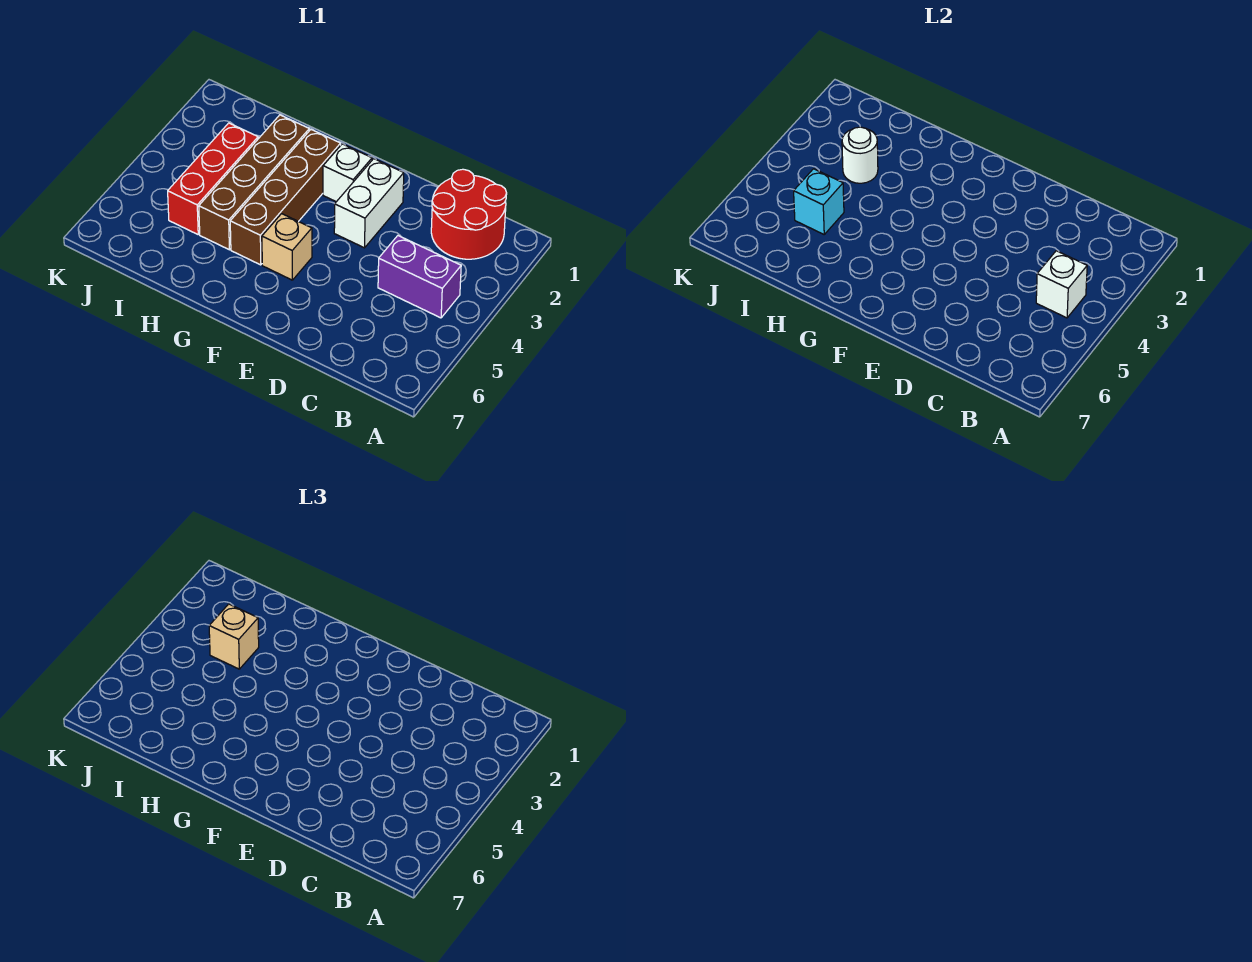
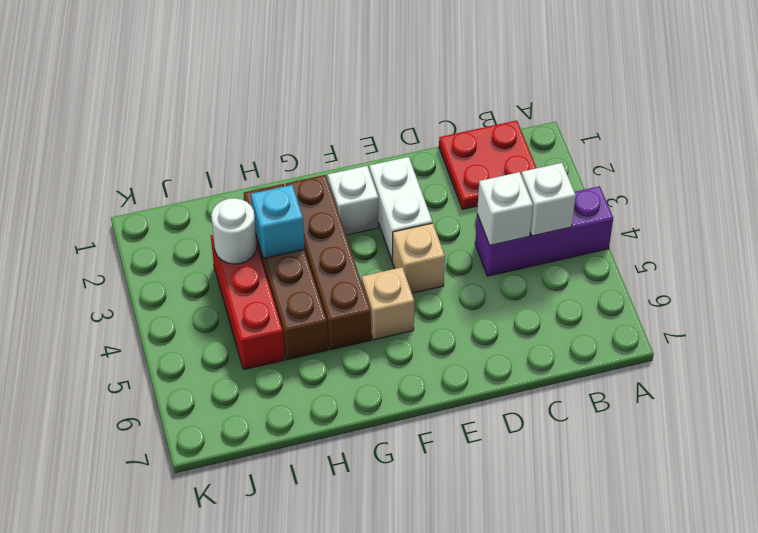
red 2x2 round brick [431,169,507,259] -> red 2x2 plate [439,120,536,209]
purple 1x2 brick [378,236,461,318] -> purple 1x3 brick [475,186,613,276]
none -> white 1x1 brick [477,172,533,245]
tan 1x1 brick [209,604,259,669] -> tan 1x1 brick moved to [392,223,445,293]
cyan 1x1 brick [794,169,844,234] -> cyan 1x1 brick moved to [251,185,304,259]

